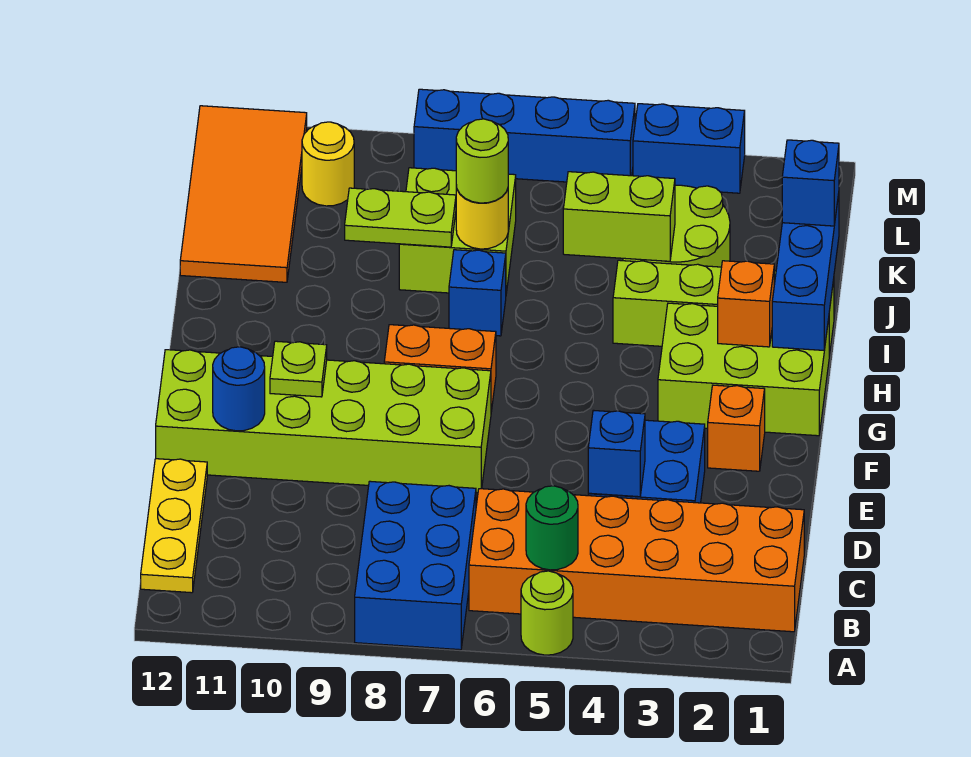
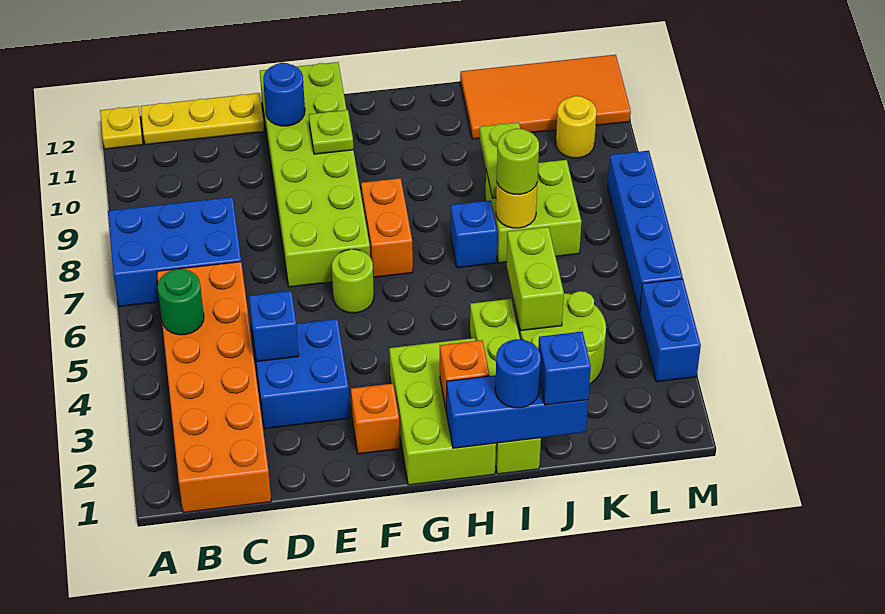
lime 1x1 round brick [521,571,573,655] -> lime 1x1 round brick moved to [332,249,374,313]
none -> yellow 1x1 plate [100,106,143,149]
none -> blue 1x1 round brick [495,339,541,408]

